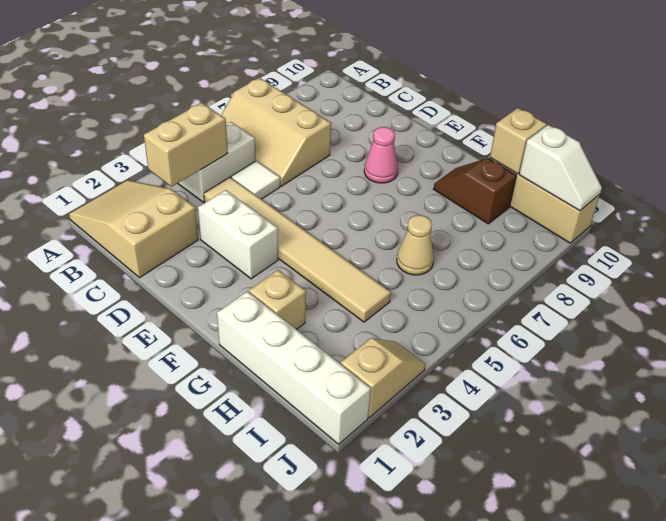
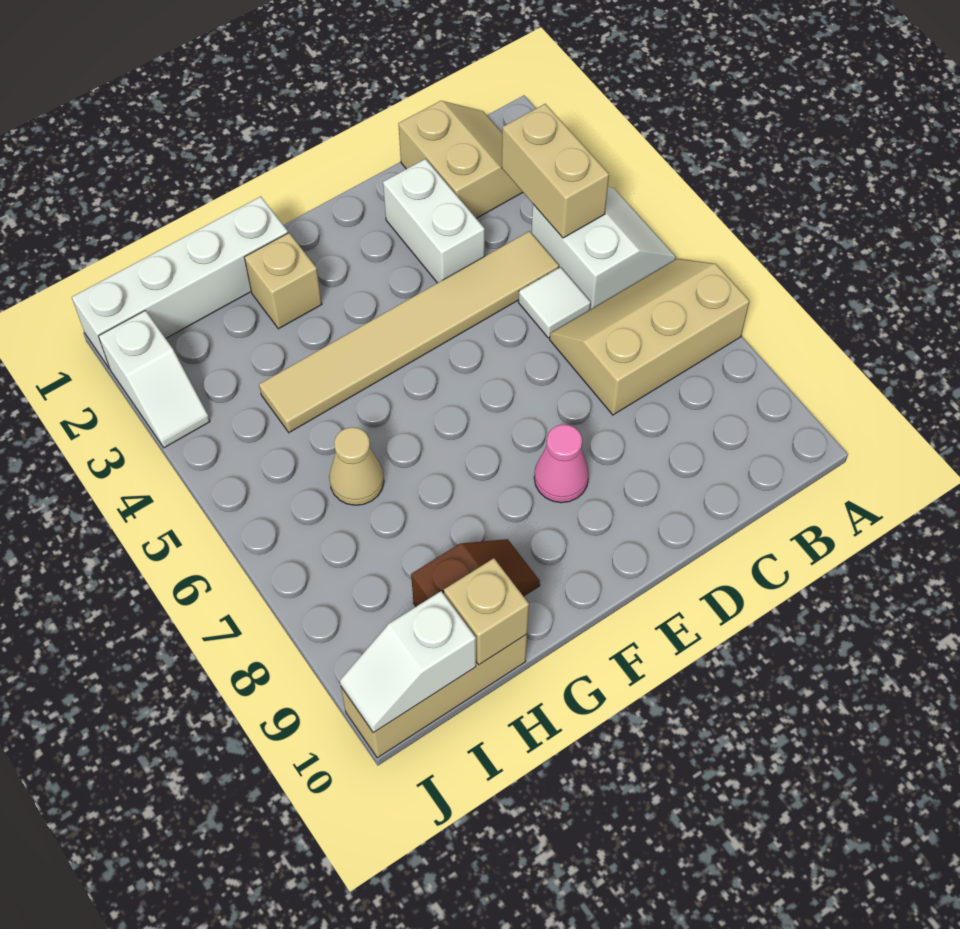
tan 2x3 slope [69,180,198,278] -> tan 2x2 slope [398,101,523,218]
white 1x2 brick [198,190,278,279] -> white 1x2 brick turned to [383,159,485,283]
tan 1x2 slope [341,338,426,418] -> white 1x2 slope [99,310,210,448]

